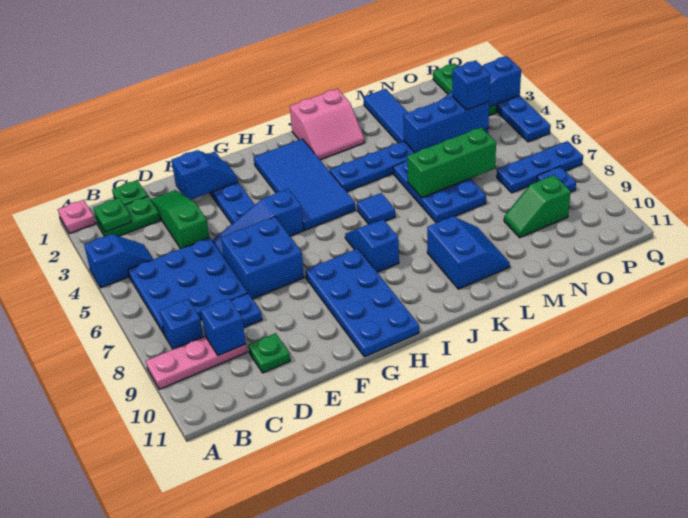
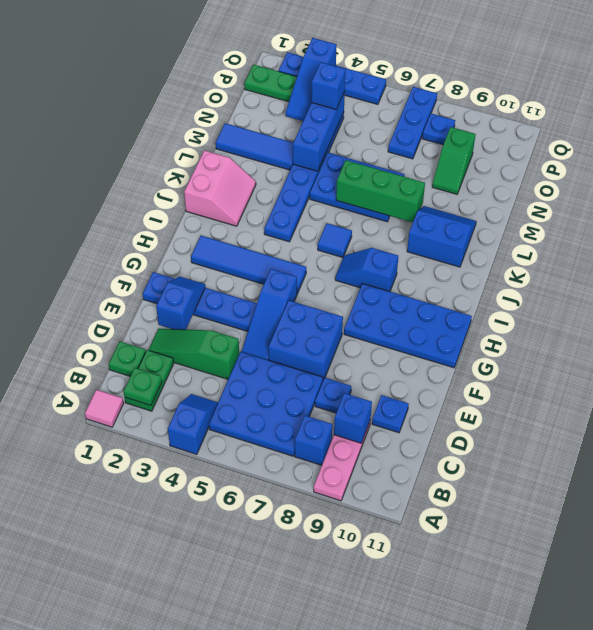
pink 1x1 plate [58,200,95,234] -> pink 1x1 tile [85,390,124,427]
green 1x1 plate [248,333,290,373] -> blue 1x1 plate [372,395,409,433]
blue 2x4 tile [254,139,355,230] -> blue 1x4 tile [191,236,306,294]
green 1x3 brick [407,127,496,198] -> green 1x3 brick turned to [336,160,425,222]

